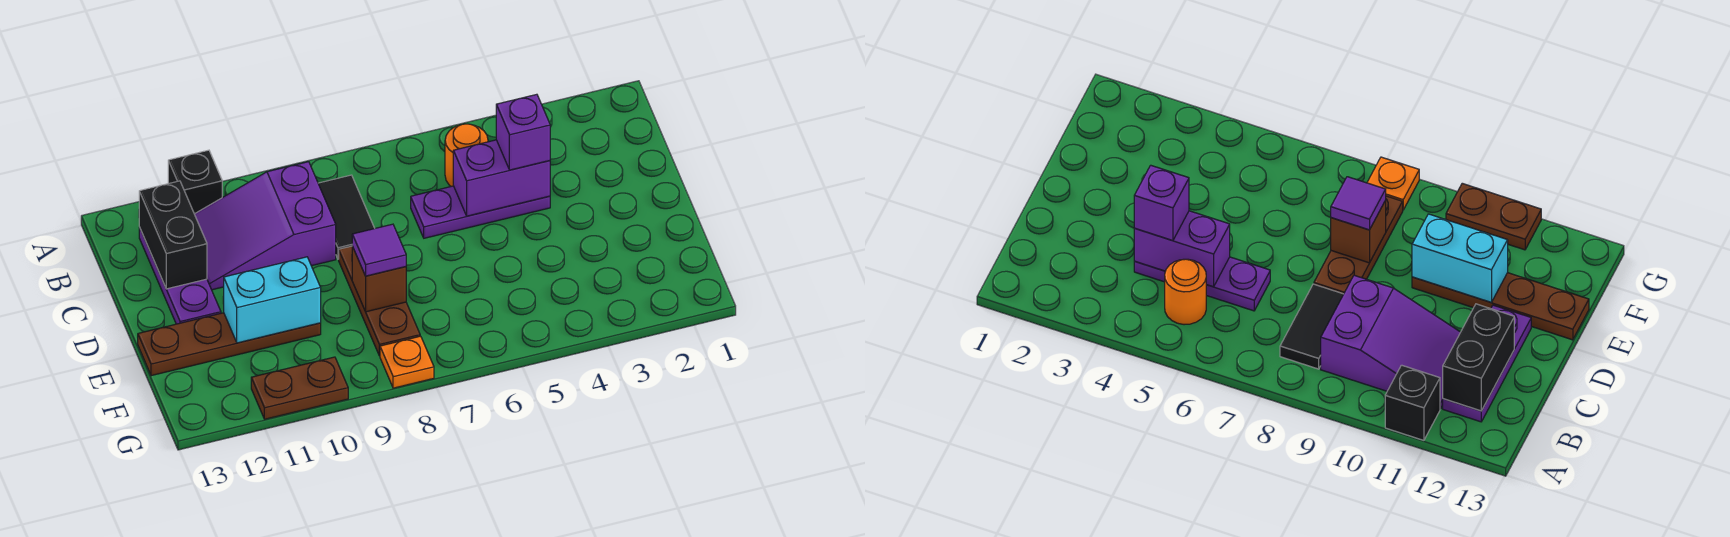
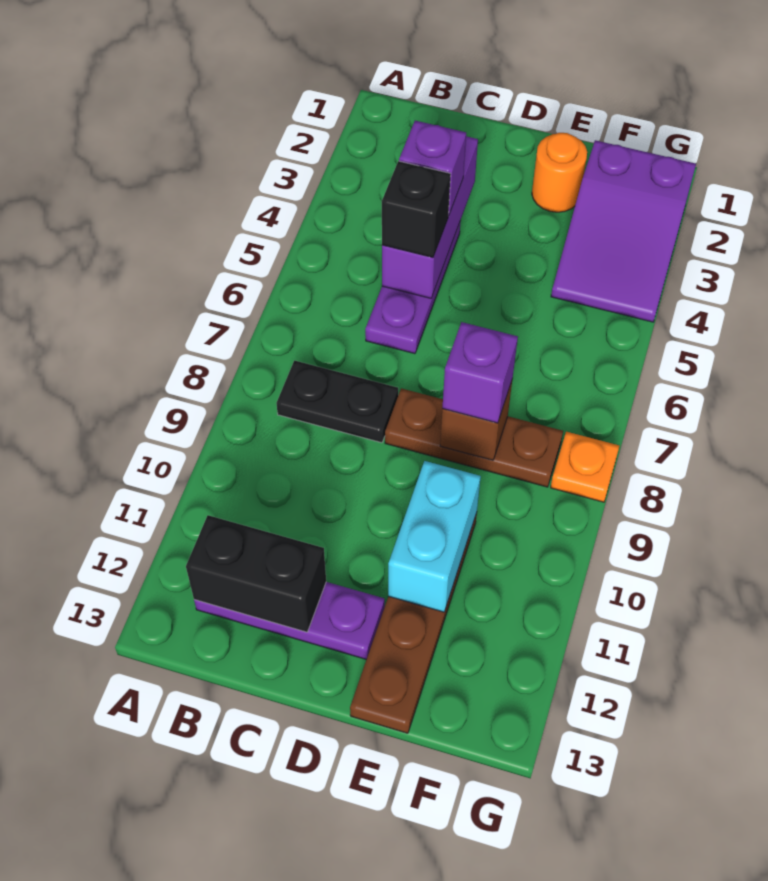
black 1x1 brick [168,150,222,214] -> black 1x1 brick moved to [382,161,451,257]
orange 1x1 round brick [445,124,488,186] -> orange 1x1 round brick moved to [532,133,587,212]
black 1x2 tile [318,175,375,259] -> black 1x2 plate [276,361,398,443]
purple 2x3 slope [195,162,336,290] -> purple 2x3 slope moved to [551,140,696,322]
purple 1x2 brick [453,140,550,216] -> purple 1x3 brick [382,136,478,298]
purple 1x1 tile [352,224,406,276] -> purple 1x1 brick [442,322,518,423]
brown 1x2 plate [251,357,348,419] -> none

